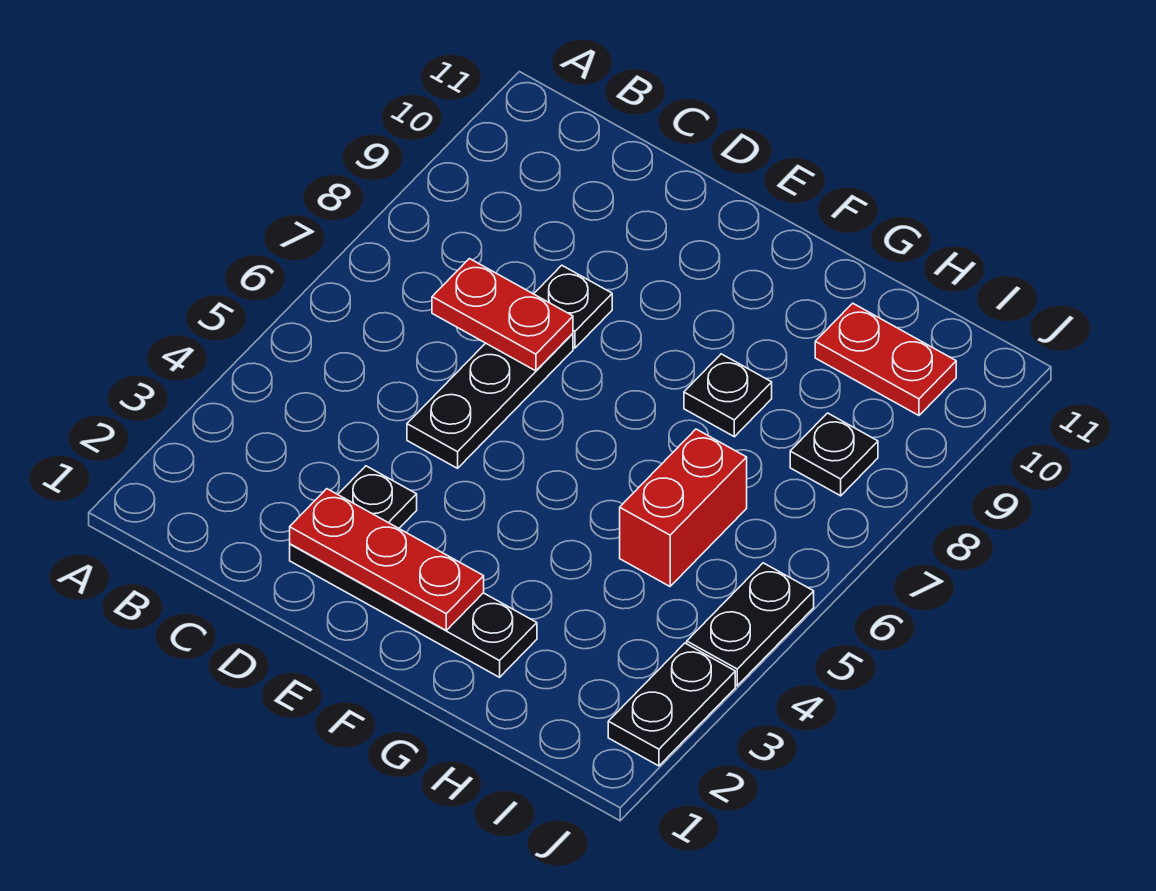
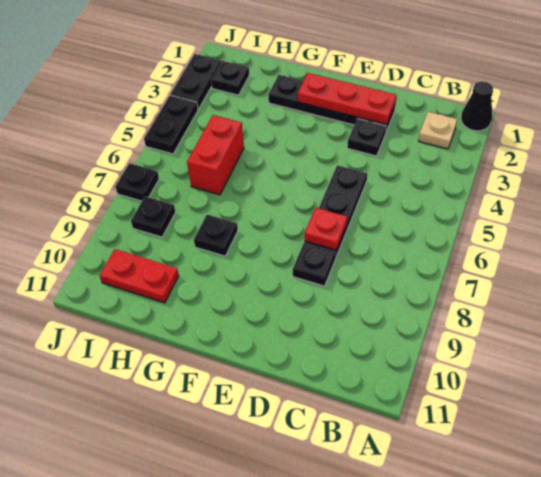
none -> black 1x1 cone [461,81,493,131]
none -> tan 1x1 plate [419,112,457,149]
red 1x2 plate [432,259,573,371] -> red 1x1 plate [305,208,347,250]
none -> black 1x1 plate [211,61,249,95]
none -> black 1x1 plate [115,163,159,201]

